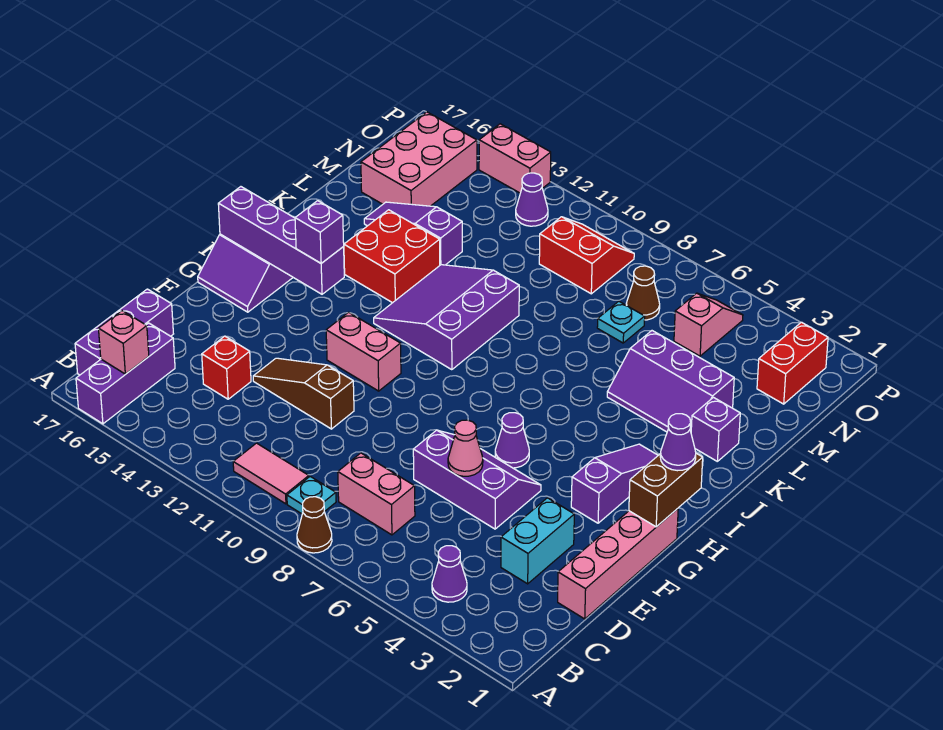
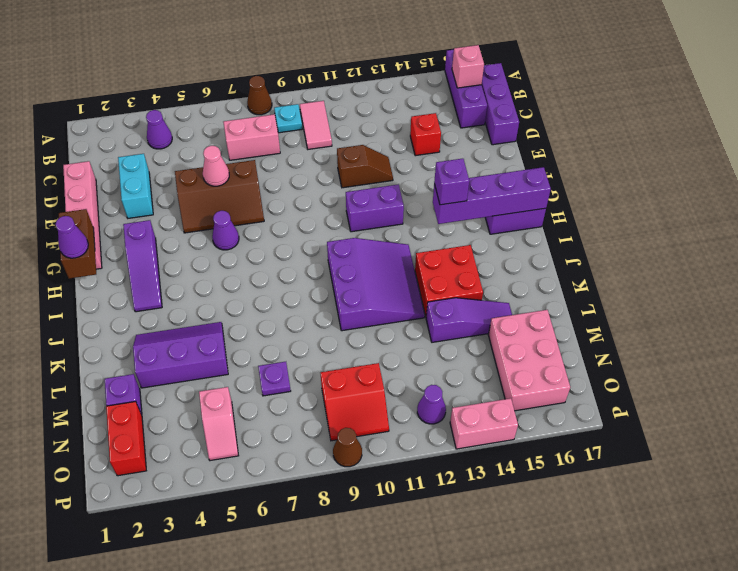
pink 1x2 tile [233,443,309,504] -> pink 1x2 tile turned to [300,101,332,149]
purple 2x3 slope [413,430,541,529] -> brown 2x3 slope [175,160,264,233]
brown 1x3 slope [253,358,354,429] -> brown 1x2 slope [337,145,393,188]
pink 1x2 brick [326,312,401,391] -> purple 1x2 brick [346,184,404,232]
purple 1x1 brick [691,398,740,461] -> purple 1x1 brick moved to [105,374,142,415]
cyan 1x1 plate [597,301,645,343] -> purple 1x1 plate [258,362,291,396]
brown 1x1 cone [626,266,660,320] -> brown 1x1 cone moved to [333,428,362,467]

